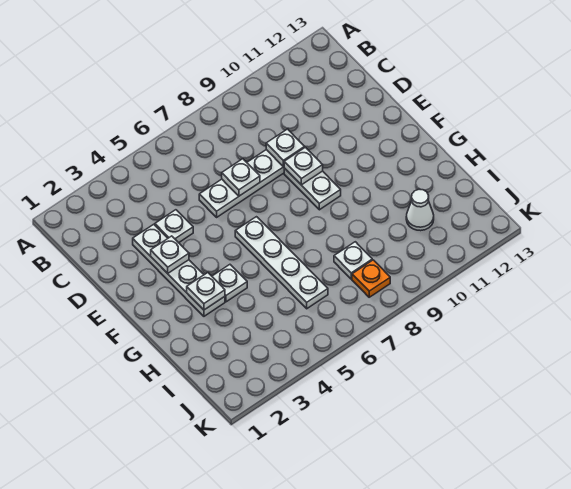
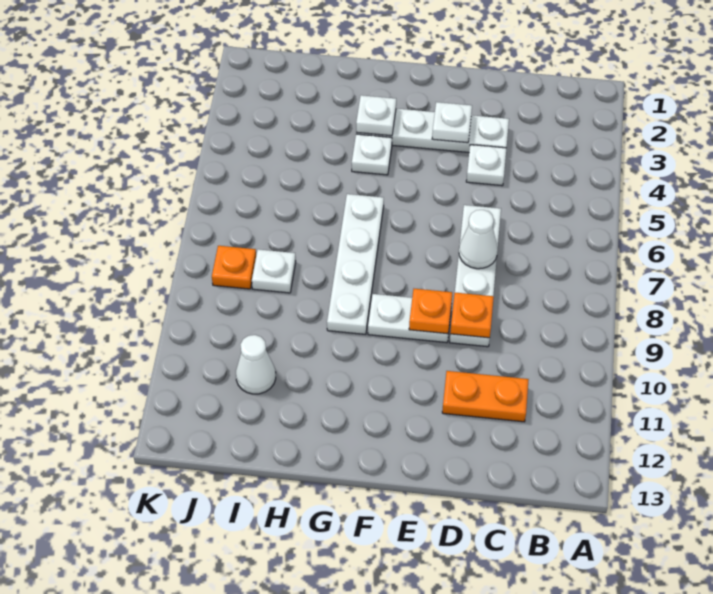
none -> orange 1x2 plate [442,371,529,422]
white 1x1 plate [222,159,260,196] -> white 1x1 cone [459,210,498,269]
white 1x1 plate [266,129,305,167] -> orange 1x1 plate [450,292,494,338]
white 1x1 plate [284,147,323,185] -> orange 1x1 plate [409,289,452,334]
white 1x4 plate [235,217,328,309] -> white 1x4 plate turned to [327,194,384,334]

